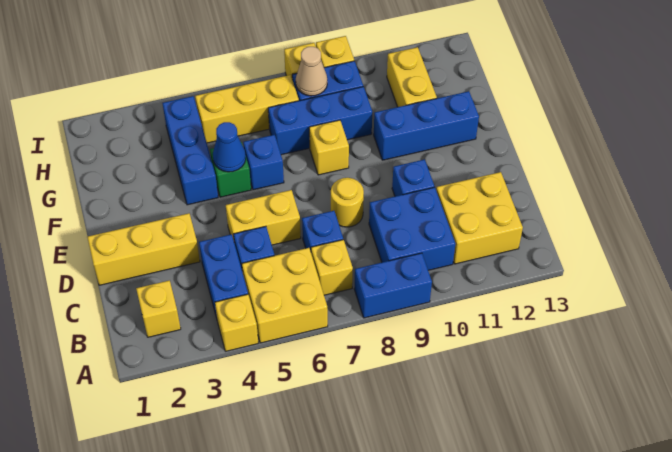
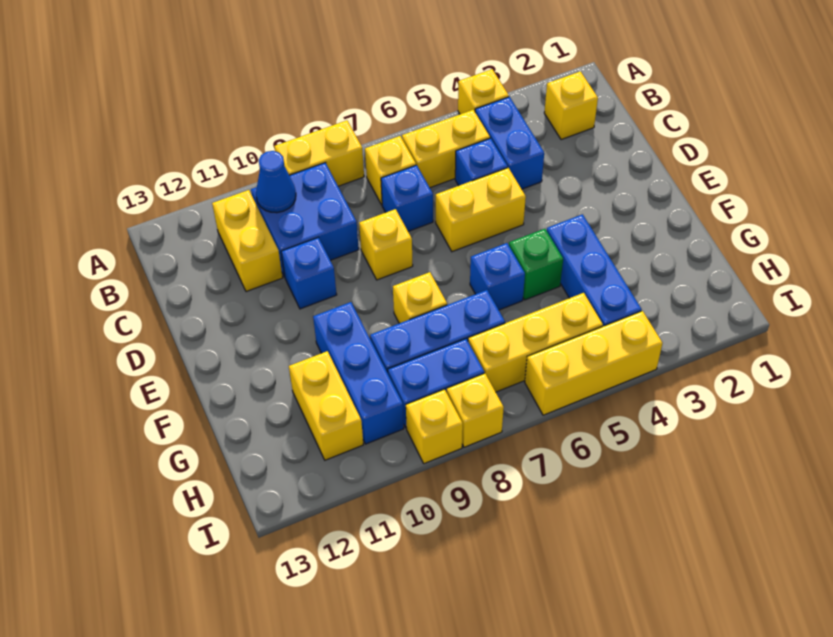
yellow 2x2 brick [242,248,328,343] -> yellow 1x2 brick [402,110,490,188]
blue 1x2 brick [354,253,432,318] -> yellow 1x2 brick [274,120,364,186]
yellow 2x2 brick [436,172,523,264] -> yellow 1x2 brick [212,190,283,292]
yellow 1x3 brick [87,213,200,285] -> yellow 1x3 brick moved to [525,311,663,415]
yellow 1x1 round brick [331,178,364,227] -> yellow 1x1 brick [359,209,413,280]
blue 1x1 cone [213,122,246,172] -> blue 1x1 cone moved to [256,151,296,213]
blue 1x3 brick [374,91,479,160] -> blue 1x3 brick turned to [313,302,404,444]
tan 1x1 cone [296,47,327,96] -> none

